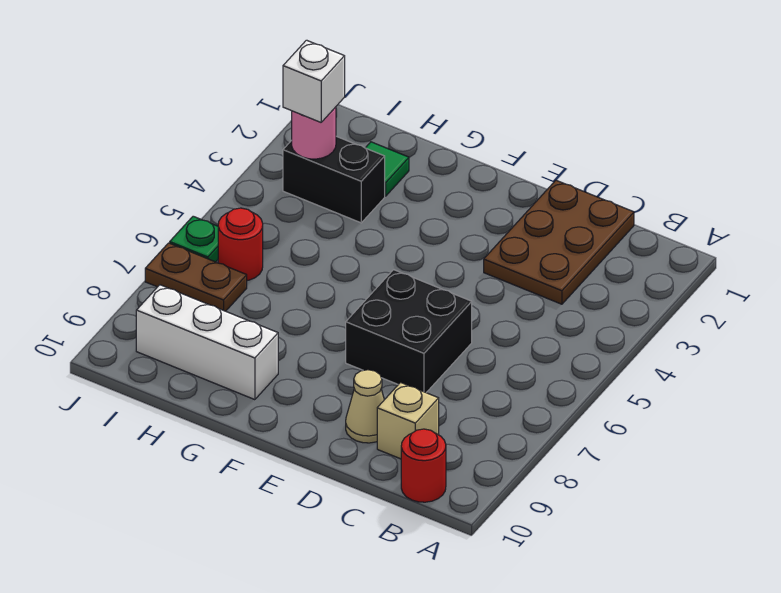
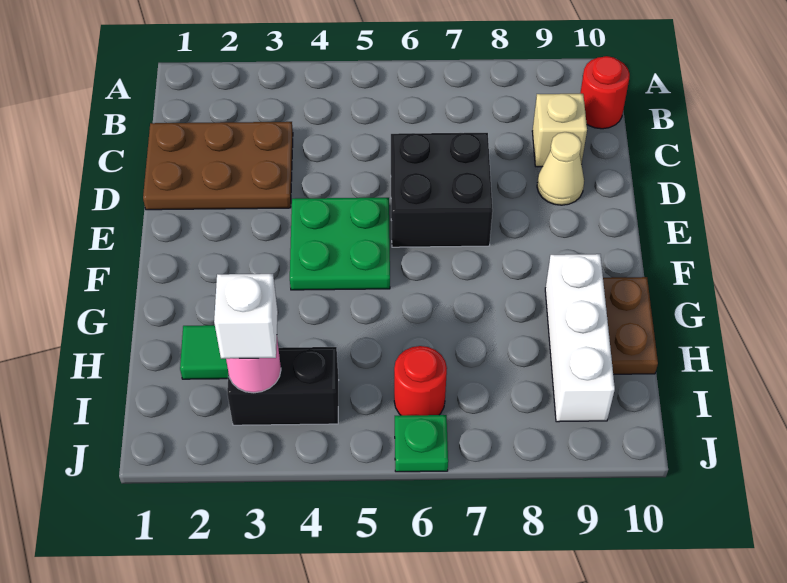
none -> green 2x2 plate [290,198,390,290]
black 1x2 brick [283,136,385,223] -> black 1x2 brick turned to [227,347,339,425]
brown 1x2 plate [145,243,247,311] -> brown 1x2 plate moved to [603,277,658,374]

